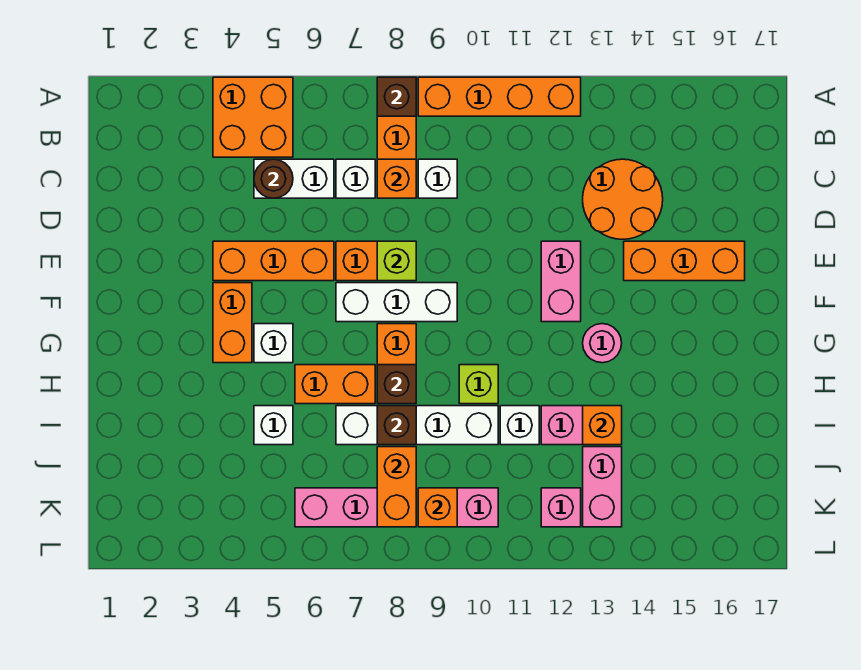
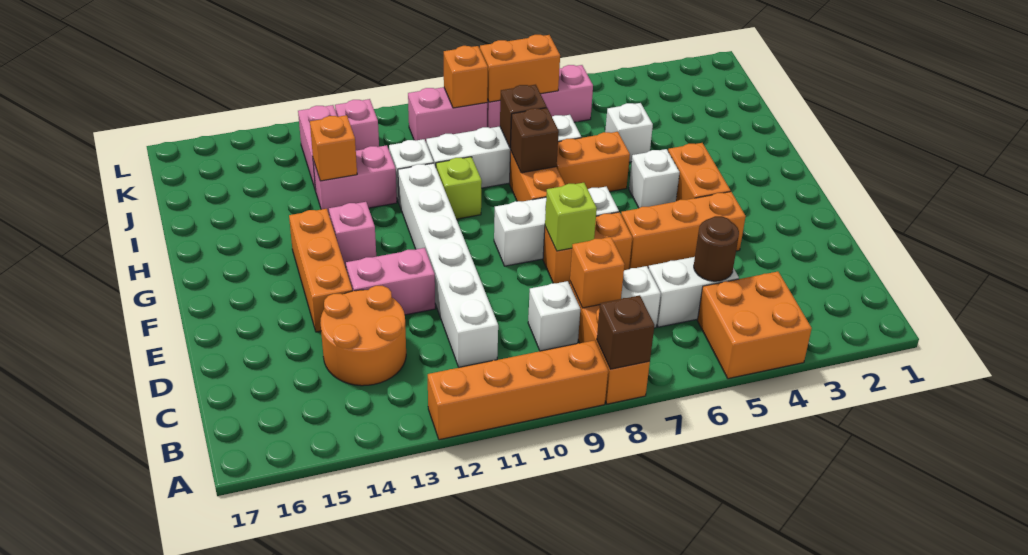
none -> white 1x6 brick [398,163,498,367]
pink 1x2 brick [541,241,581,322] -> pink 1x2 brick turned to [346,248,435,315]
orange 1x3 brick [624,241,745,281] -> orange 1x3 brick turned to [289,209,352,332]
pink 1x1 round brick [583,324,622,363] -> pink 1x1 brick [329,202,376,267]
orange 1x2 brick [377,447,416,527] -> orange 1x2 brick turned to [480,35,560,102]

